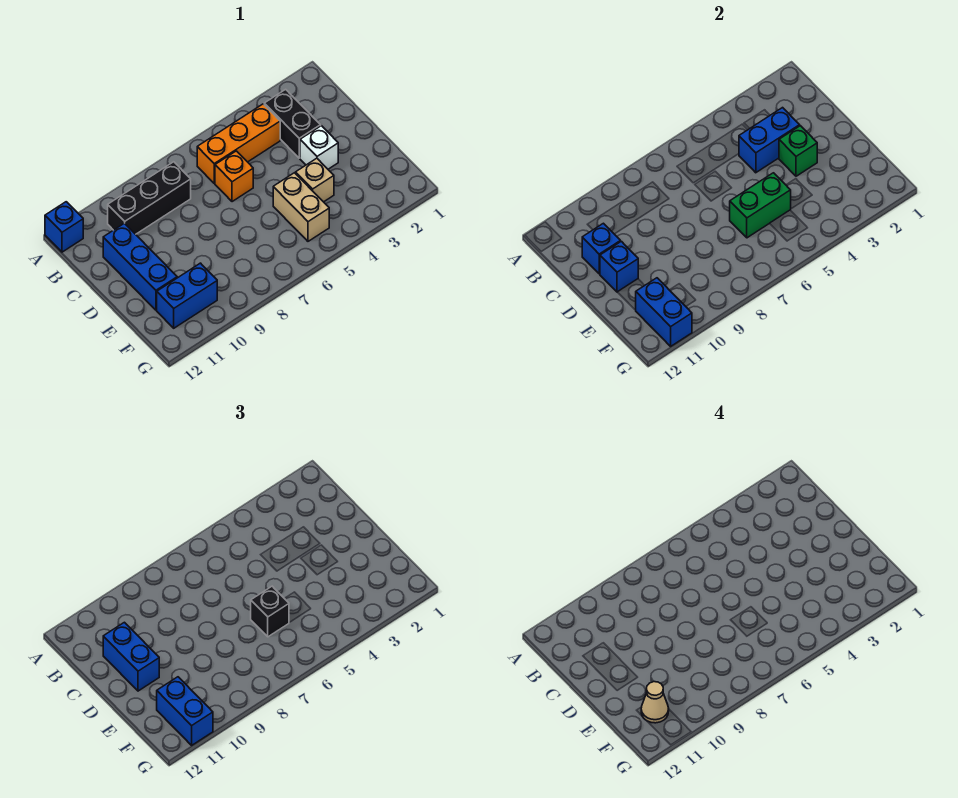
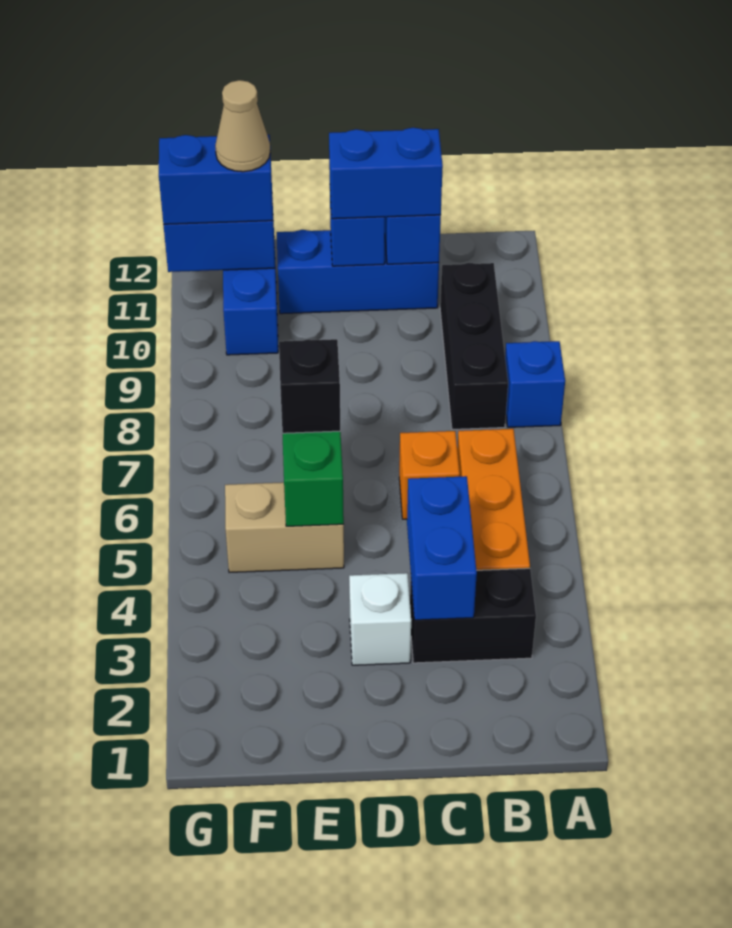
blue 1x1 brick [45,202,83,252] -> blue 1x1 brick moved to [505,341,565,427]
green 1x1 brick [779,126,817,176] -> none
tan 1x1 brick [296,158,334,202] -> none

